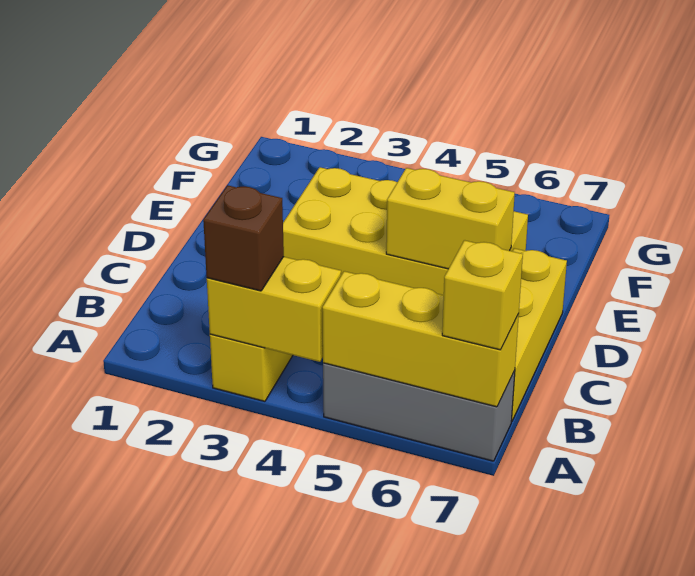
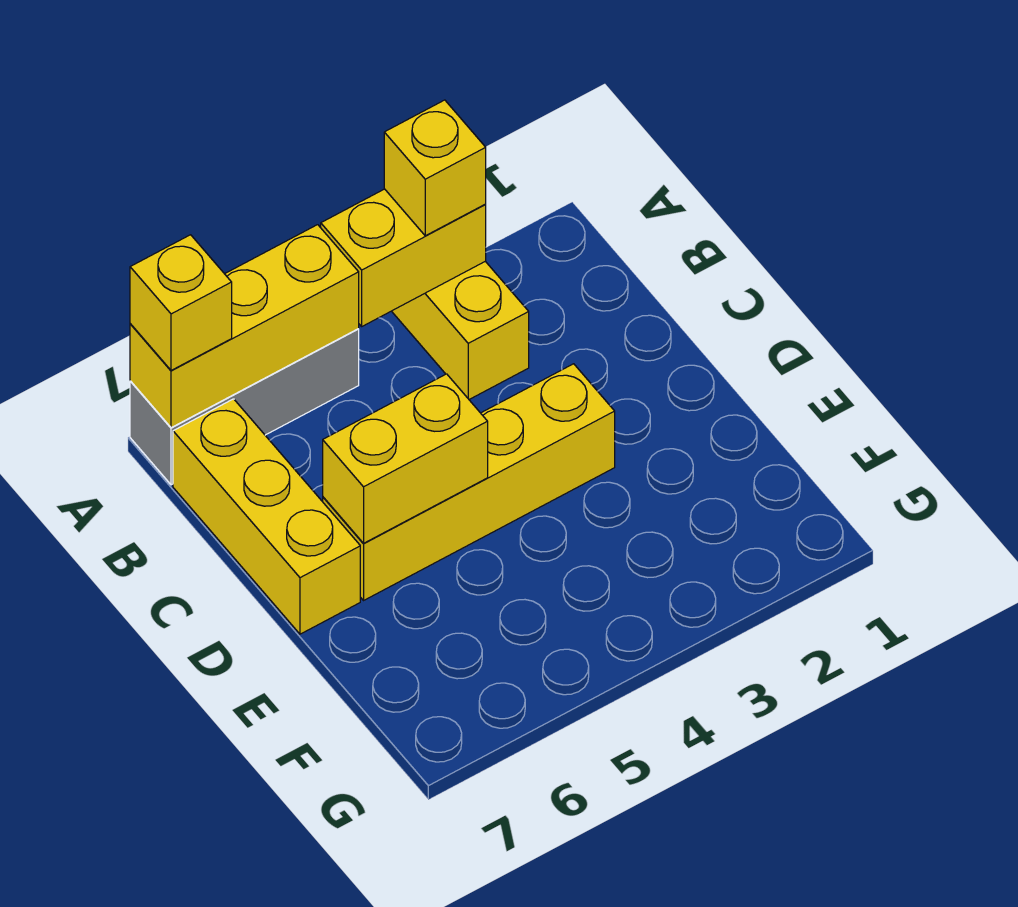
brown 1x1 brick [203,185,284,291] -> yellow 1x1 brick [384,100,486,236]
yellow 2x4 brick [283,167,528,295] -> yellow 1x4 brick [323,364,615,600]

